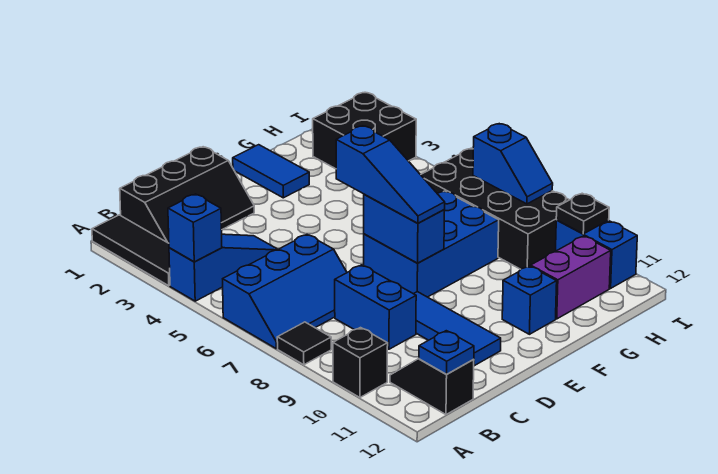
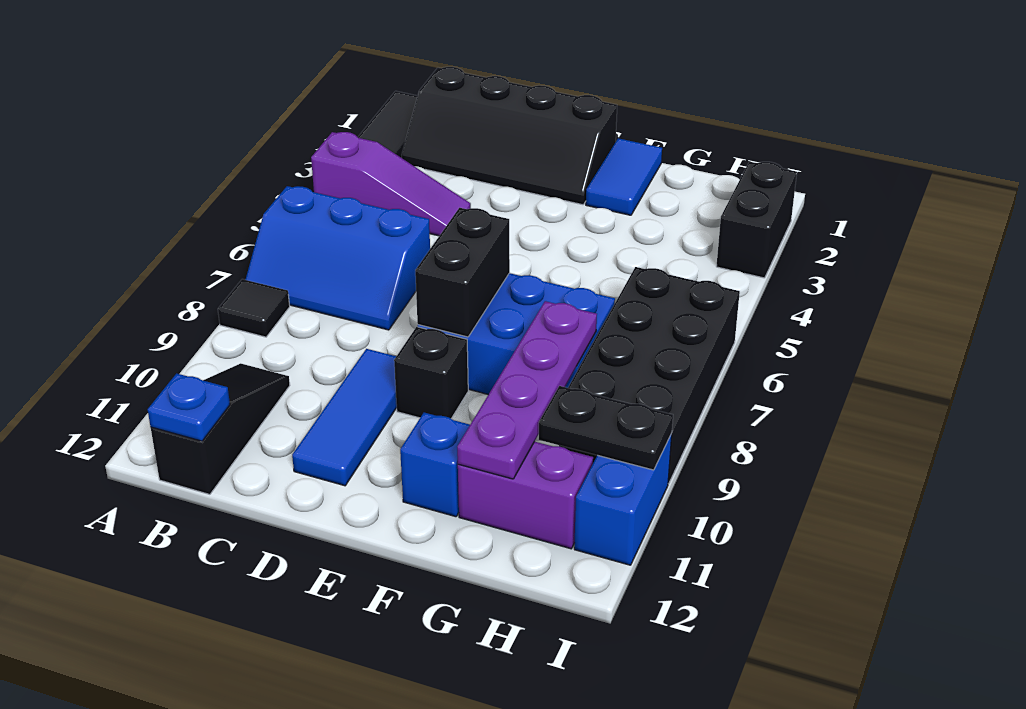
blue 1x3 slope [169,234,278,301] -> purple 1x3 slope [311,132,471,236]
blue 1x1 brick [168,194,222,262] -> none
black 1x1 brick [333,328,388,398] -> black 1x1 brick moved to [394,327,468,418]
black 2x3 slope [120,147,254,243] -> black 2x4 slope [402,67,617,205]
black 1x2 slope [390,359,474,415] -> black 1x3 slope [151,363,290,494]
blue 1x2 brick [335,265,416,349] -> none
blue 1x3 slope [336,126,445,223] -> none
blue 1x2 brick [364,194,444,263] -> black 1x2 brick [415,208,510,337]
none -> purple 1x4 plate [457,301,597,479]
black 2x2 brick [313,93,416,169] -> black 1x2 brick [716,162,797,278]
blue 1x2 slope [473,124,553,204] -> none
black 1x1 plate [556,193,609,234] -> black 1x2 plate [539,386,673,470]

